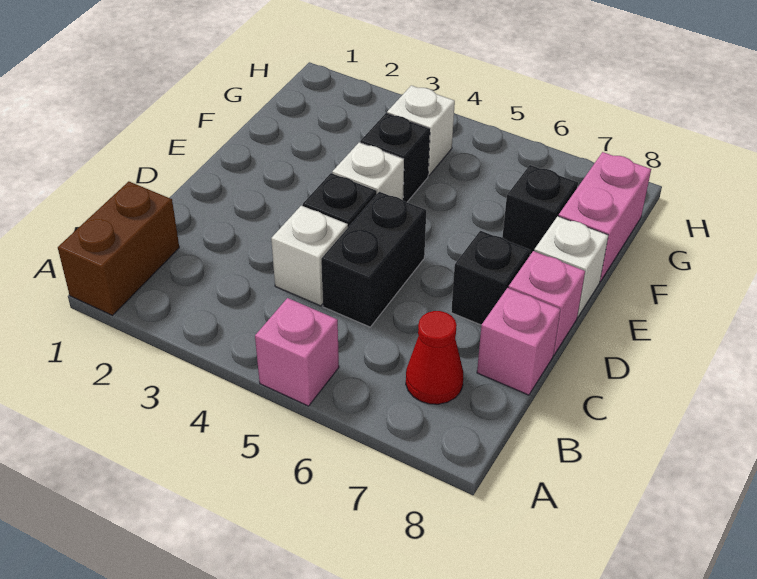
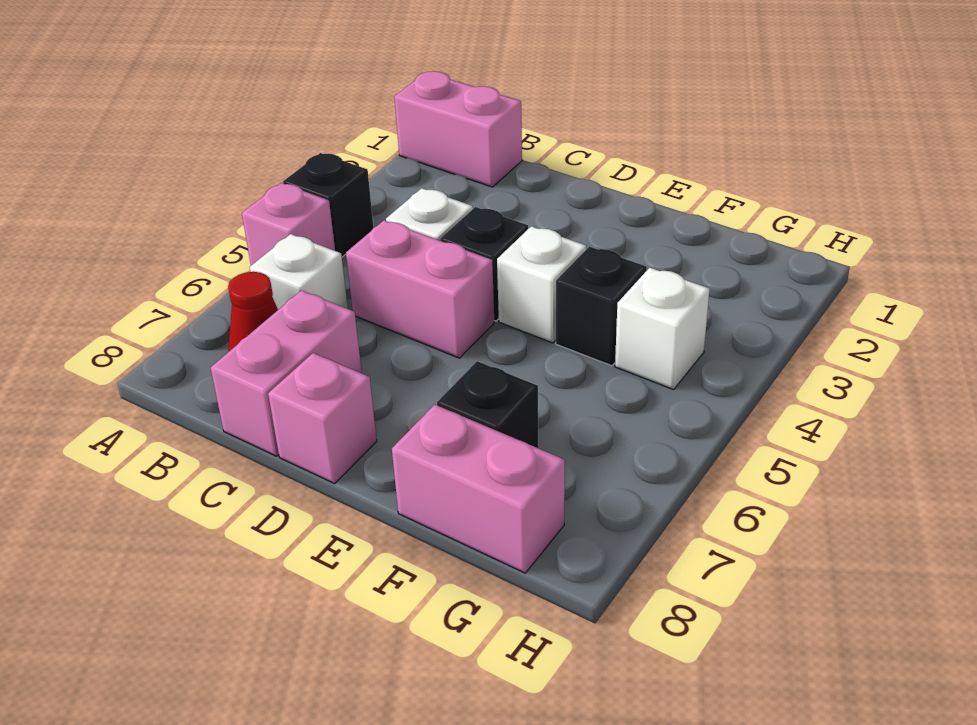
brown 1x2 brick [58,181,179,315] -> pink 1x2 brick [394,71,522,187]
black 1x2 brick [321,192,426,327] -> pink 1x2 brick [346,220,494,358]
pink 1x1 brick [477,288,560,395] -> pink 1x2 brick [211,290,362,456]
black 1x1 brick [451,231,531,325] -> black 1x1 brick moved to [283,153,373,257]
white 1x1 brick [534,216,608,317] -> white 1x1 brick moved to [250,234,348,310]

